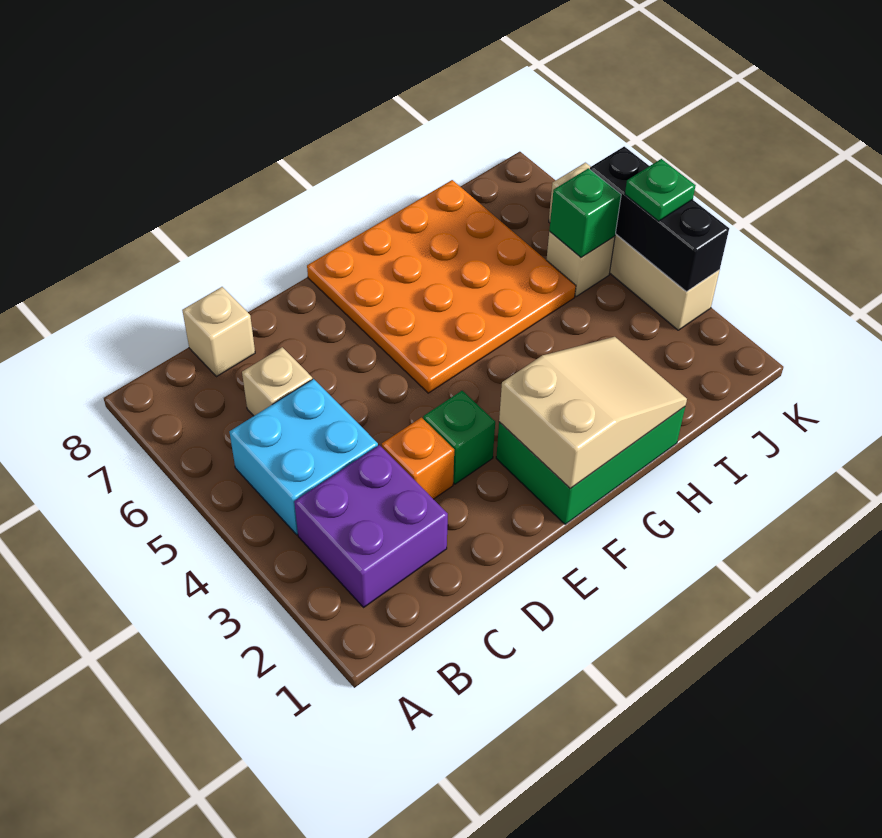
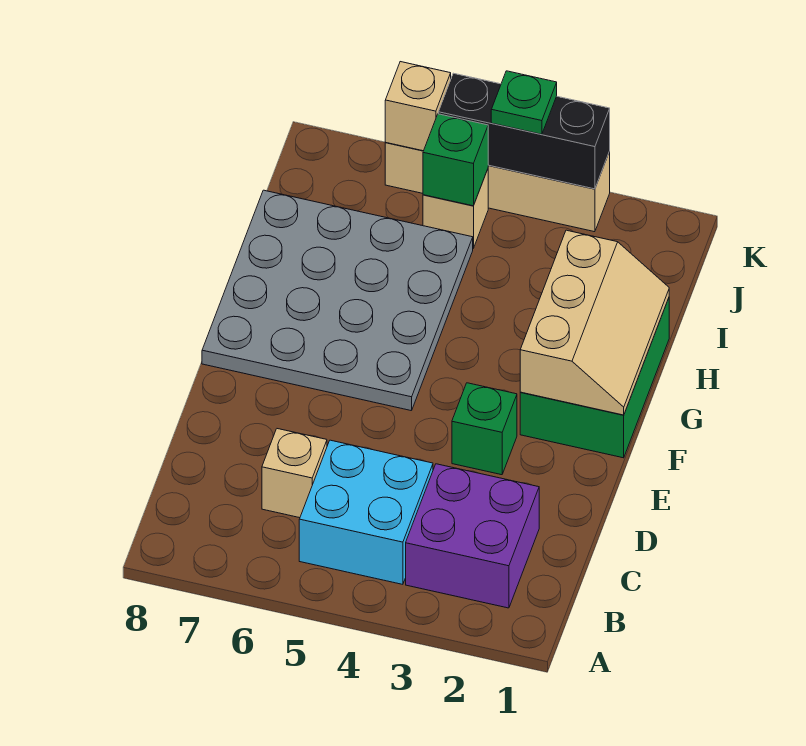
tan 1x1 brick [182,287,255,377] -> tan 1x1 brick moved to [385,62,451,151]
orange 1x1 brick [382,417,454,499] -> none
tan 2x3 slope [499,337,687,489] -> tan 2x3 slope turned to [520,230,669,415]
orange 4x4 plate [307,180,576,393] -> grey 4x4 plate [202,190,473,411]

